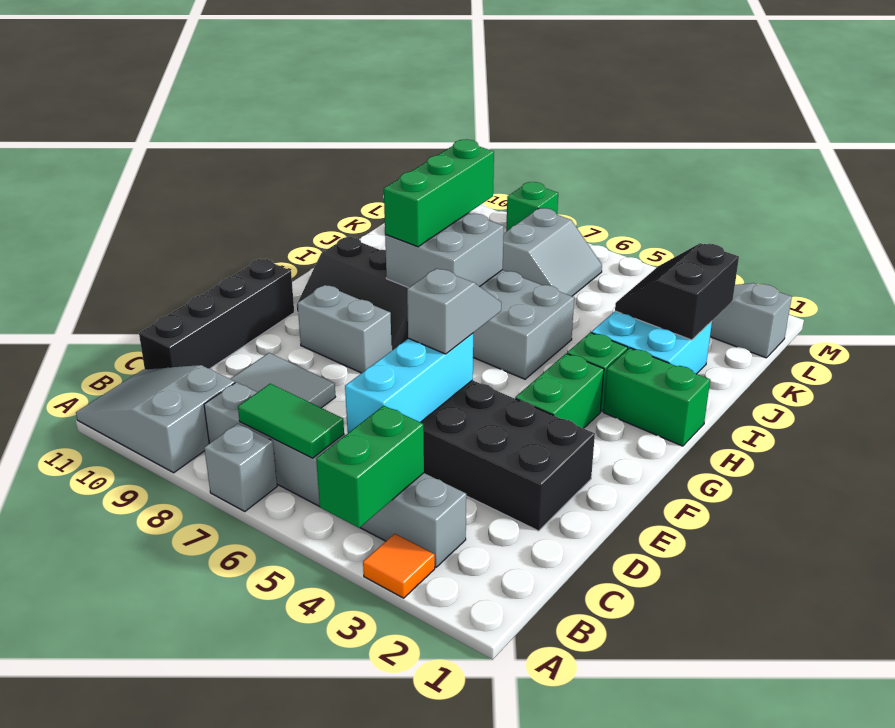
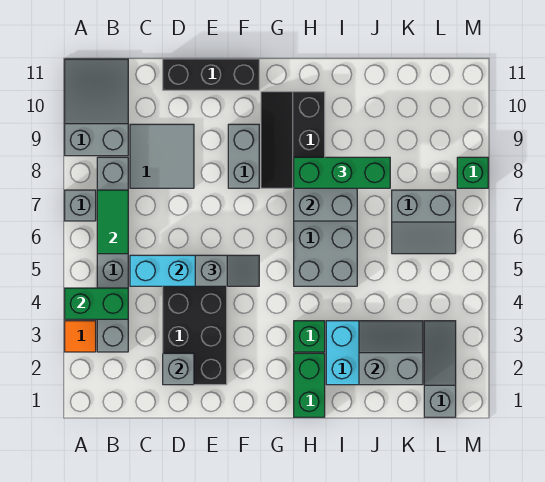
black 1x4 brick [139,258,294,369] -> black 1x3 brick [163,59,259,90]
none -> grey 1x1 brick [163,353,194,385]
green 1x2 brick [515,354,604,428] -> none
black 2x2 slope [615,243,739,340] -> grey 2x2 slope [359,321,423,385]

